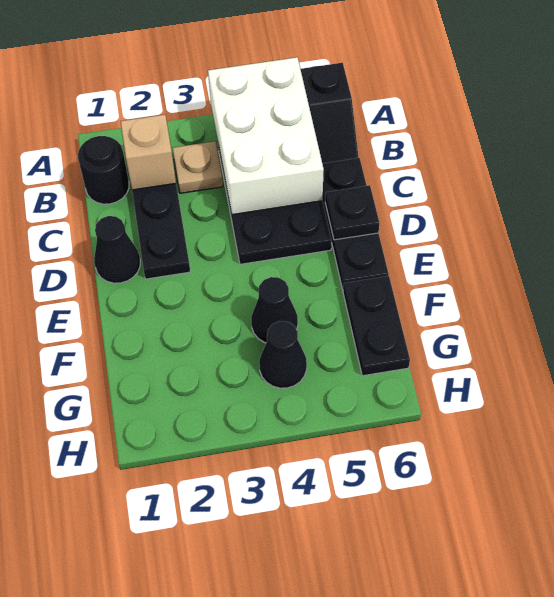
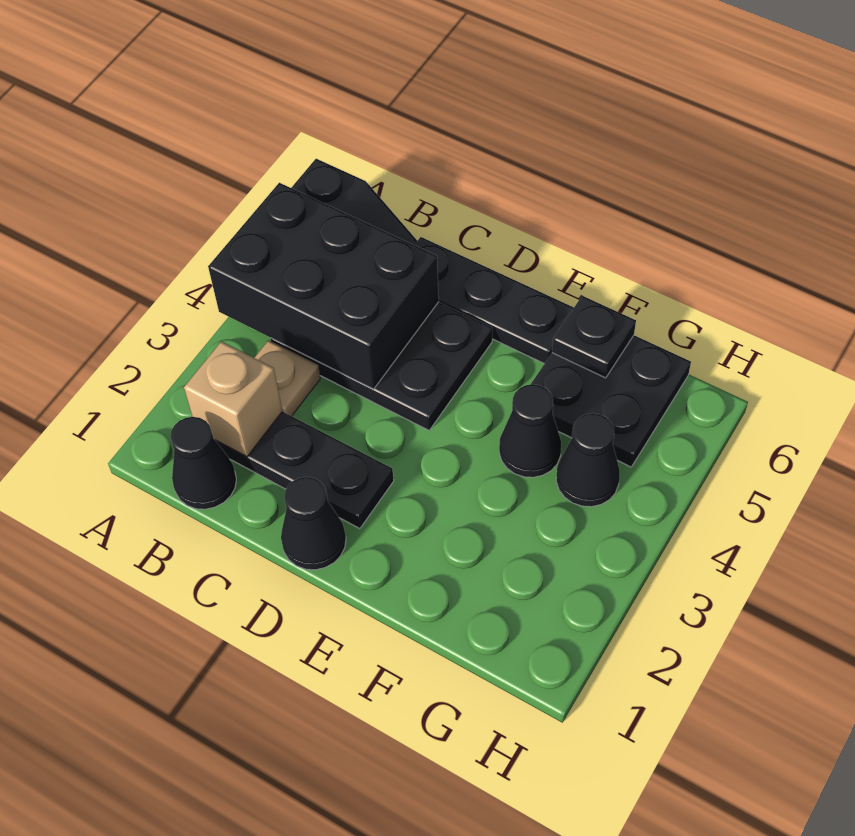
white 2x3 brick [208,57,324,215] -> black 2x3 brick [208,183,439,389]
black 1x1 round brick [78,136,129,204] -> black 1x1 cone [170,417,236,509]
black 1x1 plate [325,185,380,240] -> black 1x1 plate moved to [552,296,636,378]
black 1x2 plate [343,276,410,376] -> black 2x2 plate [530,335,691,467]

